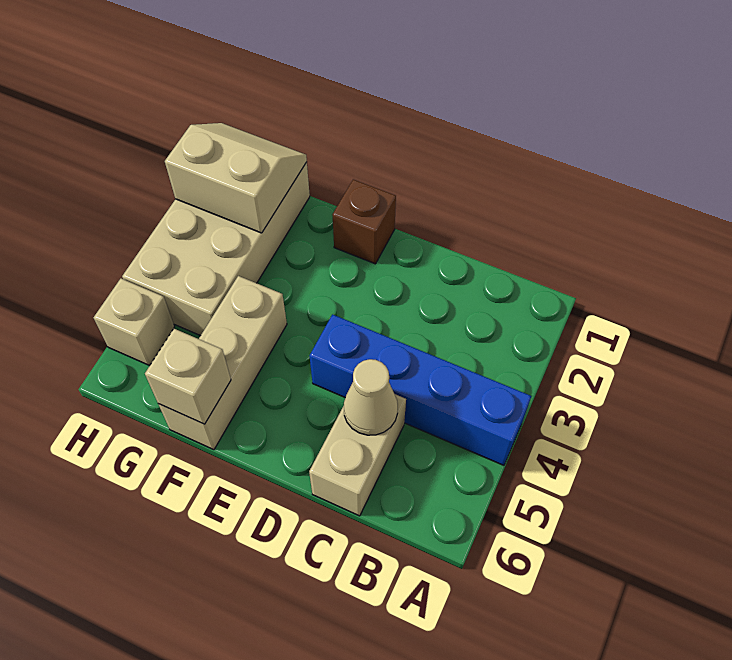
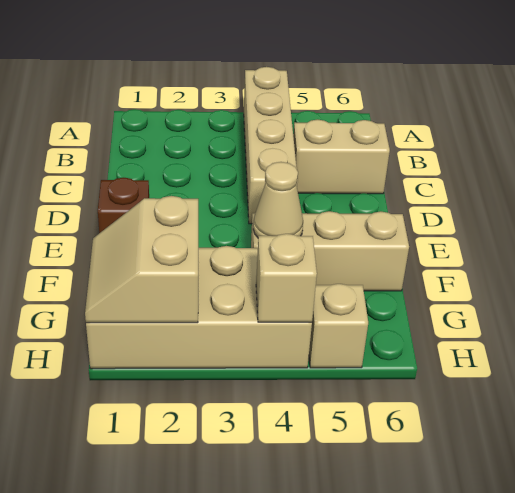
blue 1x4 brick [310,315,531,465] -> tan 1x4 brick [244,67,298,224]
tan 1x1 cone [344,359,398,435] -> tan 1x1 cone moved to [253,162,303,238]
tan 1x1 brick [145,329,231,424] -> tan 1x1 brick moved to [256,234,317,322]

